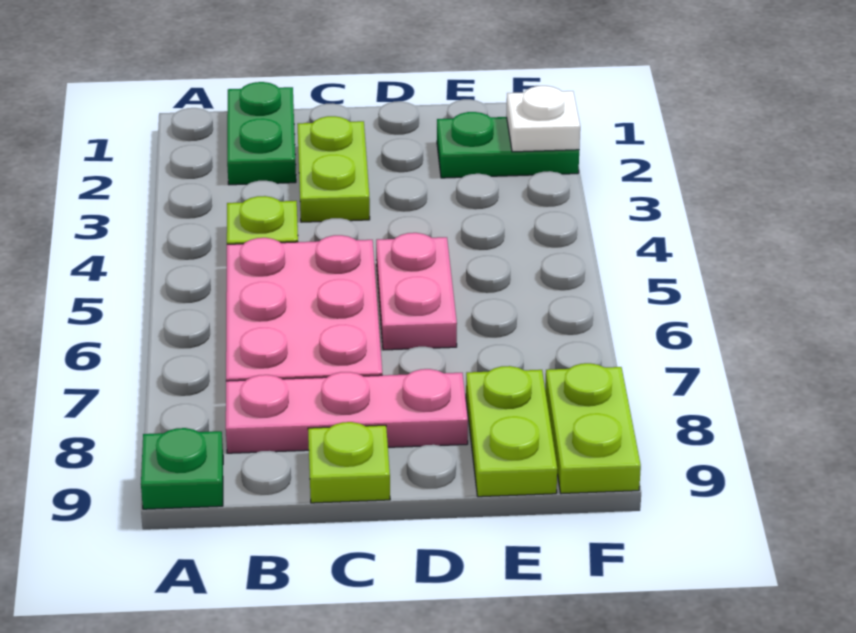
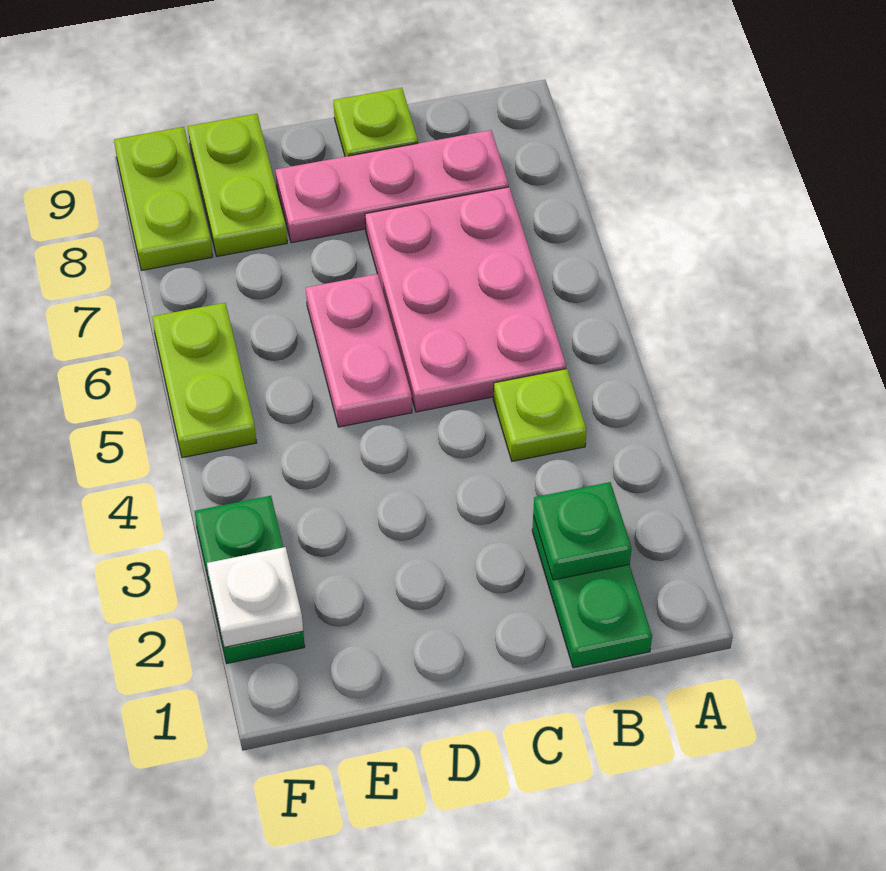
green 1x1 plate [141,428,223,509] -> green 1x1 plate moved to [533,482,632,580]
lime 1x2 plate [297,116,370,222] -> lime 1x2 plate moved to [152,303,256,458]
green 1x2 plate [437,112,579,178] -> green 1x2 plate turned to [195,496,305,663]

